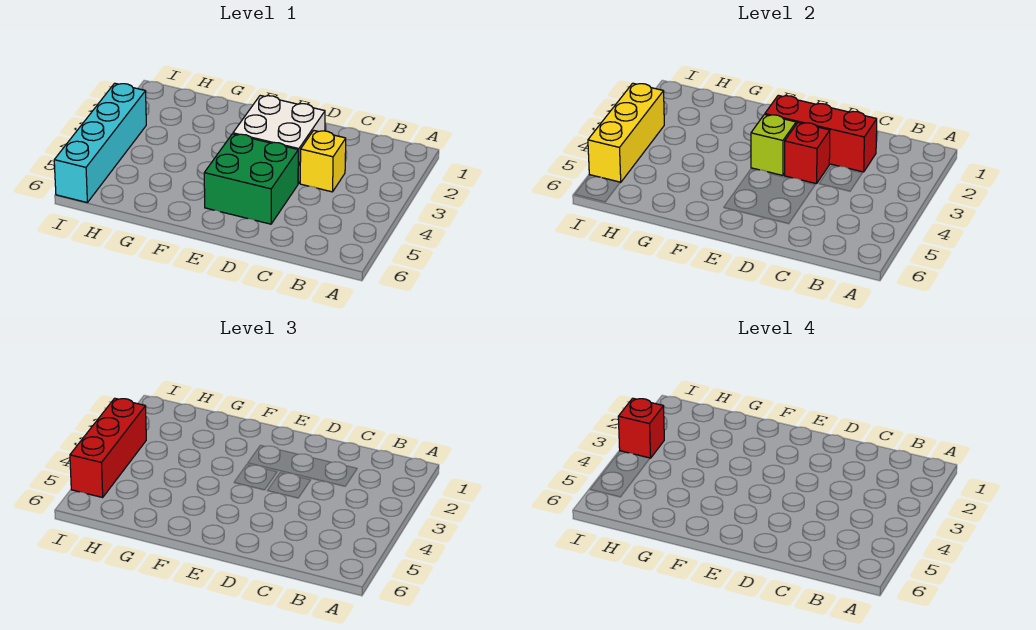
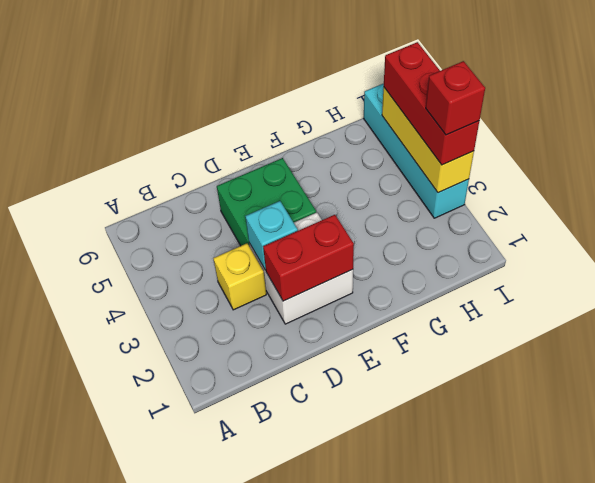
red 1x3 brick [765,95,877,172] -> red 1x2 brick [263,215,354,301]
red 1x1 brick [784,123,830,184] -> cyan 1x1 brick [245,201,298,270]
lime 1x1 brick [751,115,796,175] -> none

